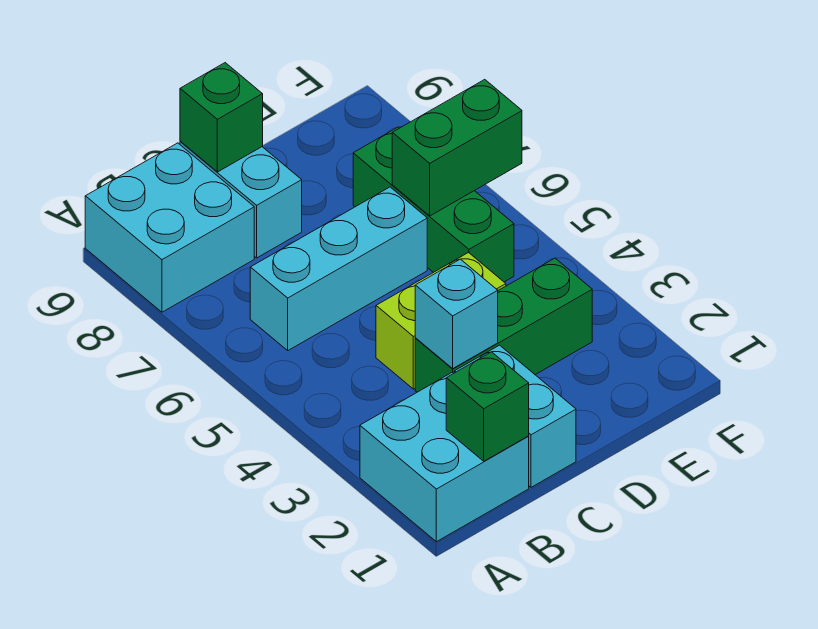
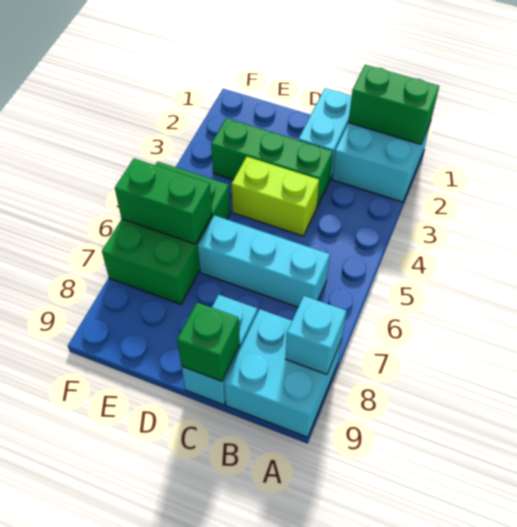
green 1x1 brick [446,352,529,461] -> green 1x2 brick [348,65,439,144]
cyan 1x1 brick [415,259,498,368] -> cyan 1x1 brick moved to [285,296,346,374]
green 1x3 brick [353,127,514,282] -> green 2x3 brick [102,162,230,304]

